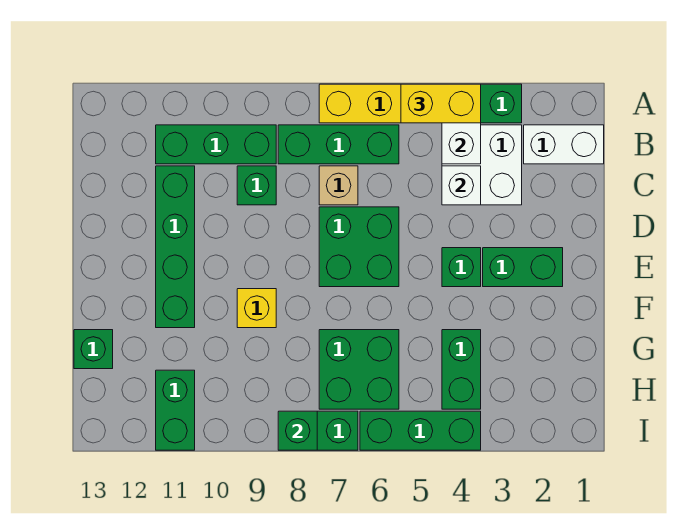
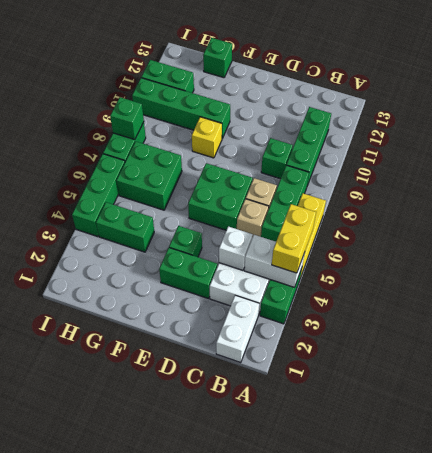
none -> tan 1x1 brick [237,199,269,238]
green 1x4 brick [156,166,195,328] -> green 1x4 brick moved to [132,78,230,138]
green 1x2 brick [483,248,563,287] -> green 1x2 brick turned to [159,248,217,299]

